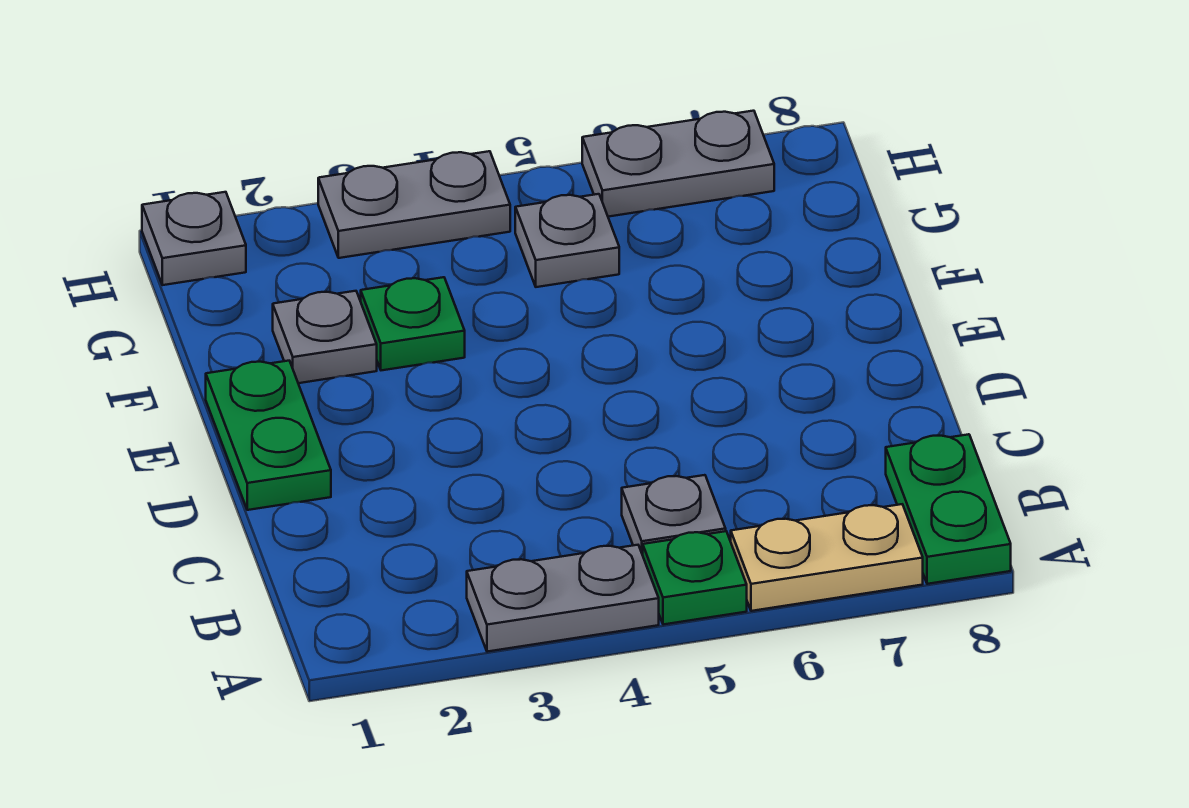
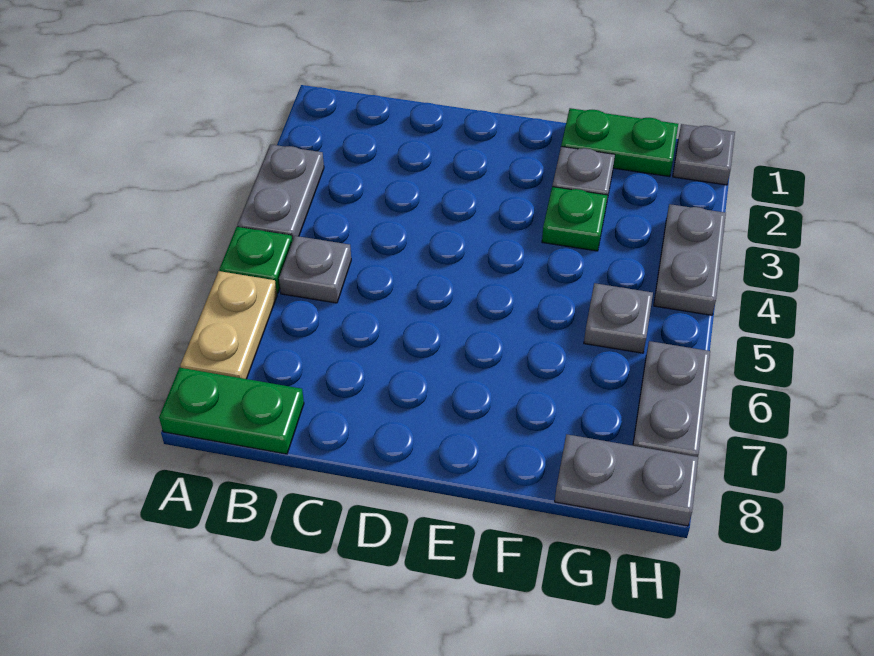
green 1x2 plate [206,361,331,510] -> green 1x2 plate moved to [561,108,678,177]
none -> grey 1x2 plate [555,434,698,526]

